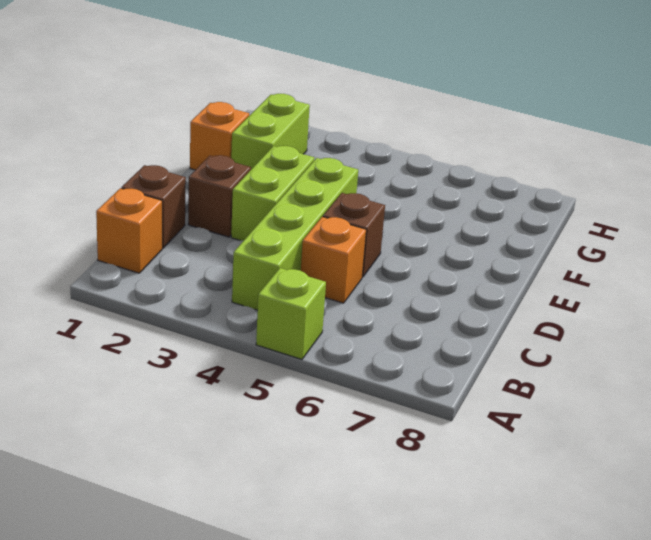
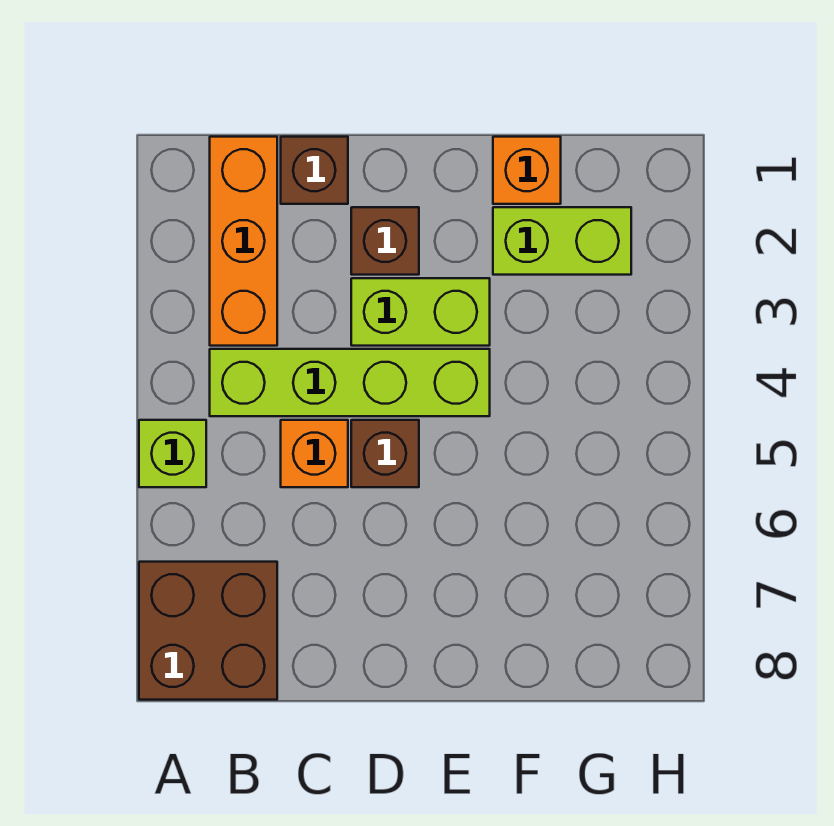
none -> brown 2x2 brick [139,562,277,700]
orange 1x1 brick [96,188,162,273] -> orange 1x3 brick [210,137,277,346]

